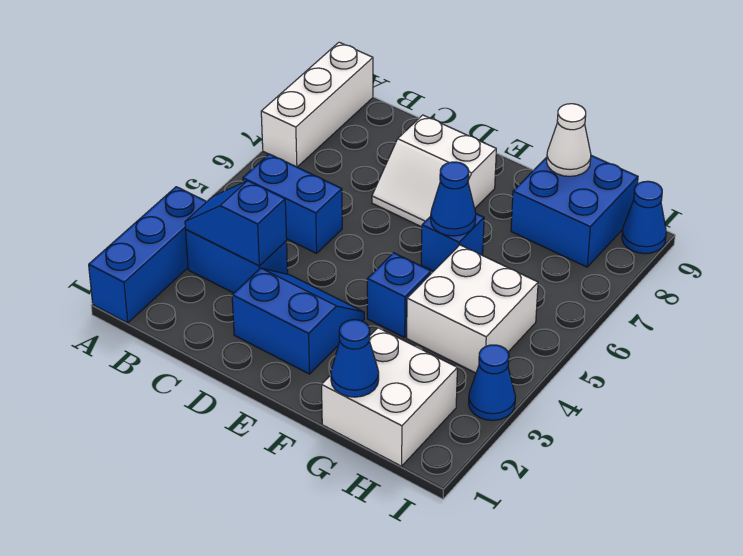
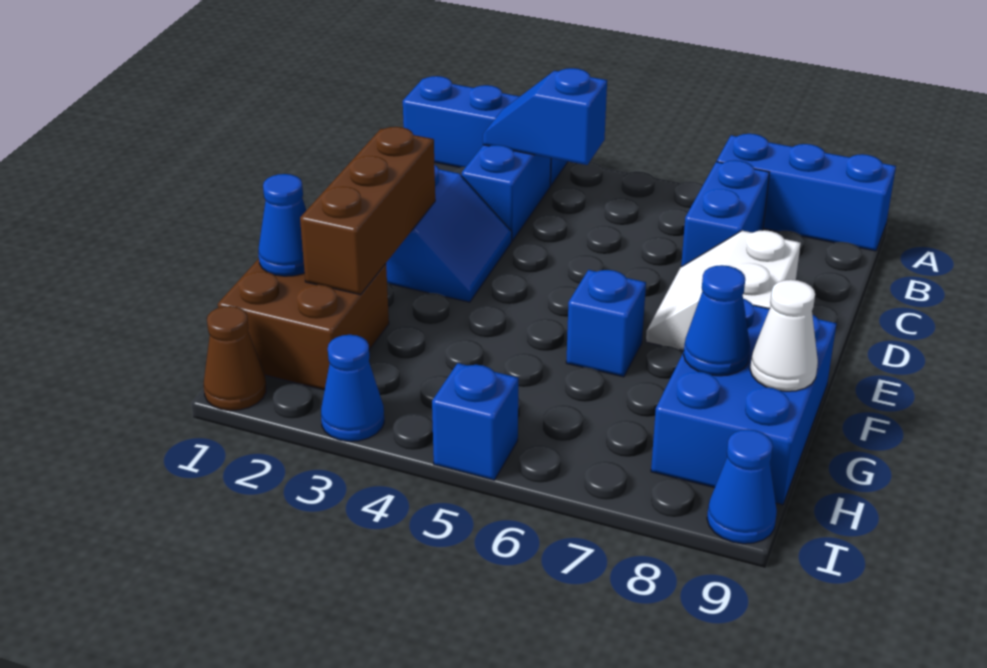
white 1x3 brick [261,42,373,167] -> blue 1x3 brick [717,134,896,251]
blue 1x2 slope [185,181,287,266] -> blue 1x2 slope turned to [483,68,607,165]
blue 1x2 brick [243,154,342,253] -> blue 1x2 brick moved to [681,160,769,267]
none -> brown 1x3 brick [300,127,435,295]
blue 1x1 brick [367,253,431,337] -> blue 1x1 brick moved to [432,363,519,480]
blue 1x1 cone [431,162,476,236] -> blue 1x1 cone moved to [684,265,750,376]
white 2x2 brick [322,328,457,466] -> brown 2x2 brick [218,259,389,390]
white 2x2 brick [407,245,538,373] -> none
blue 2x2 brick [511,156,638,267] -> blue 2x3 brick [651,299,837,505]
none -> brown 1x1 cone [203,306,266,411]

